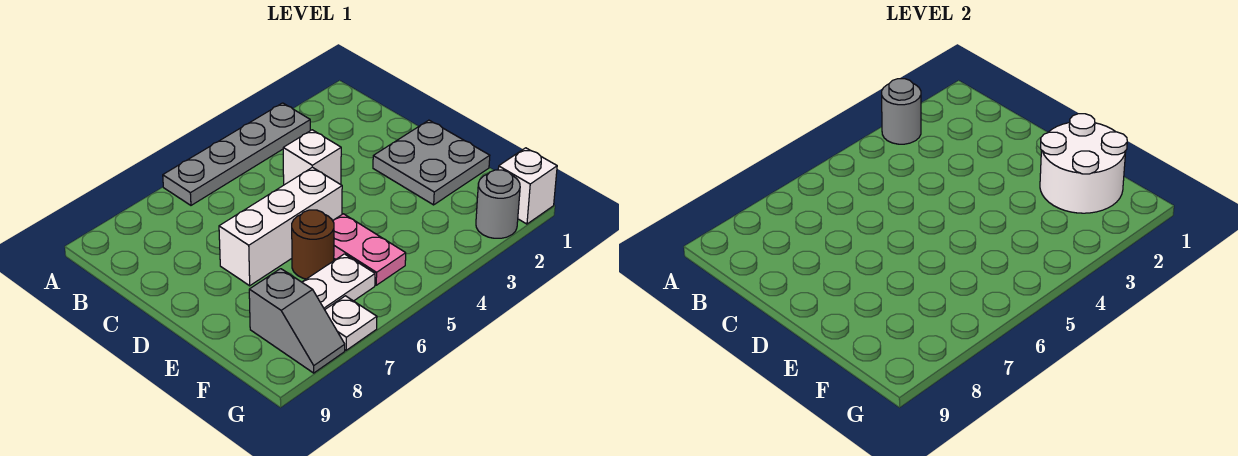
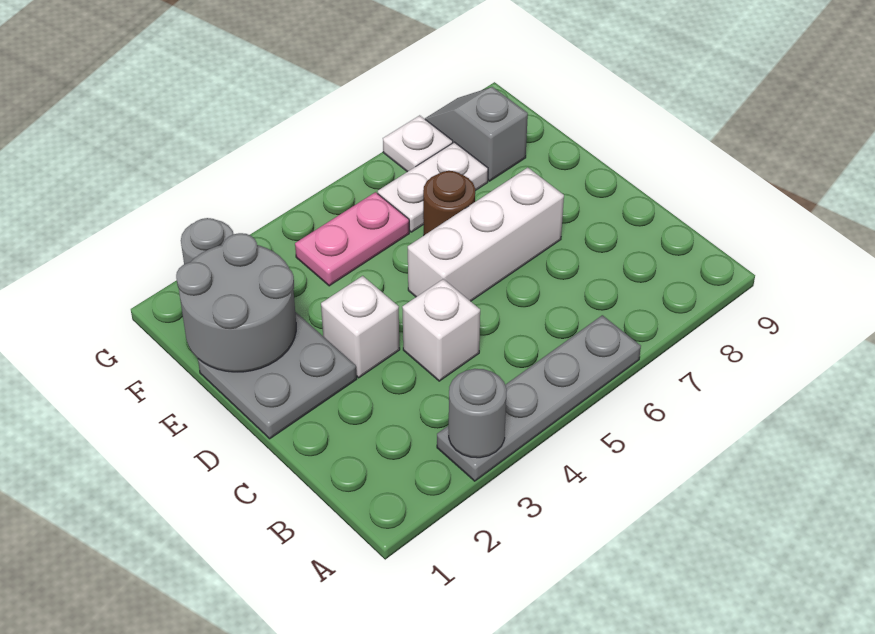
white 2x2 round brick [1040,114,1127,213] -> grey 2x2 round brick [176,233,296,372]
pink 1x2 plate [333,214,406,285] -> pink 1x2 plate turned to [295,192,409,286]
white 1x1 brick [498,148,557,224] -> white 1x1 brick moved to [321,276,400,378]

